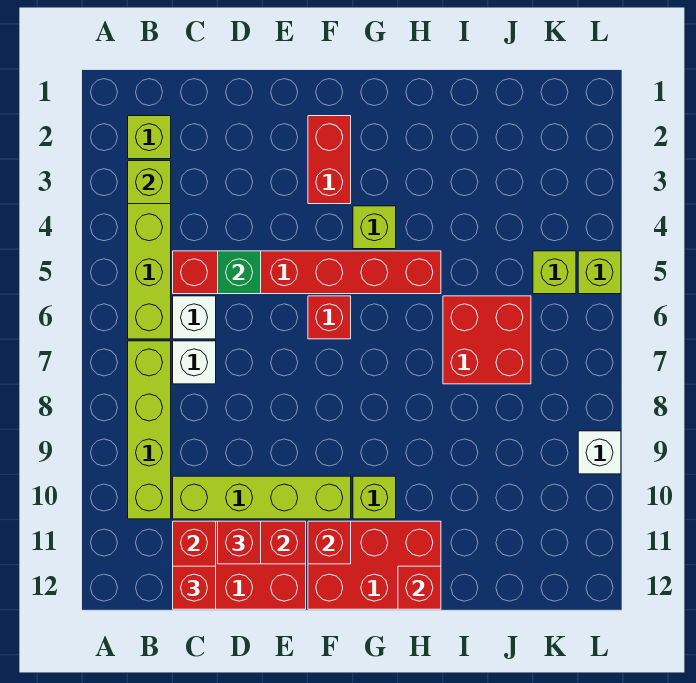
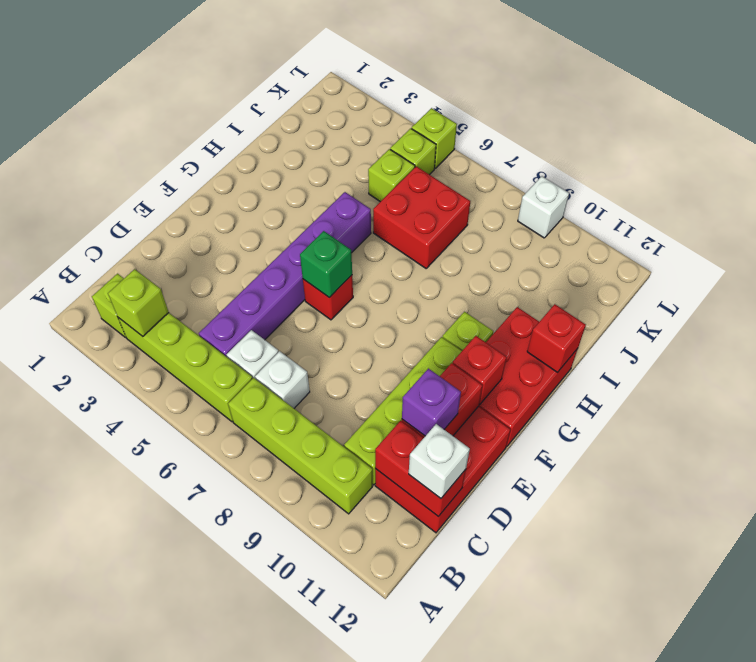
red 1x6 brick [173,251,441,294] -> purple 1x6 brick [199,192,371,357]
red 1x1 brick [173,566,216,609] -> white 1x1 brick [409,424,470,498]
green 1x1 brick [218,251,261,294] -> green 1x1 brick moved to [300,231,352,298]
red 1x1 brick [218,521,261,564] -> purple 1x1 brick [402,369,461,436]
red 1x2 brick [308,116,351,204] -> none
lime 1x1 brick [353,206,396,249] -> lime 1x1 brick moved to [368,149,415,202]

